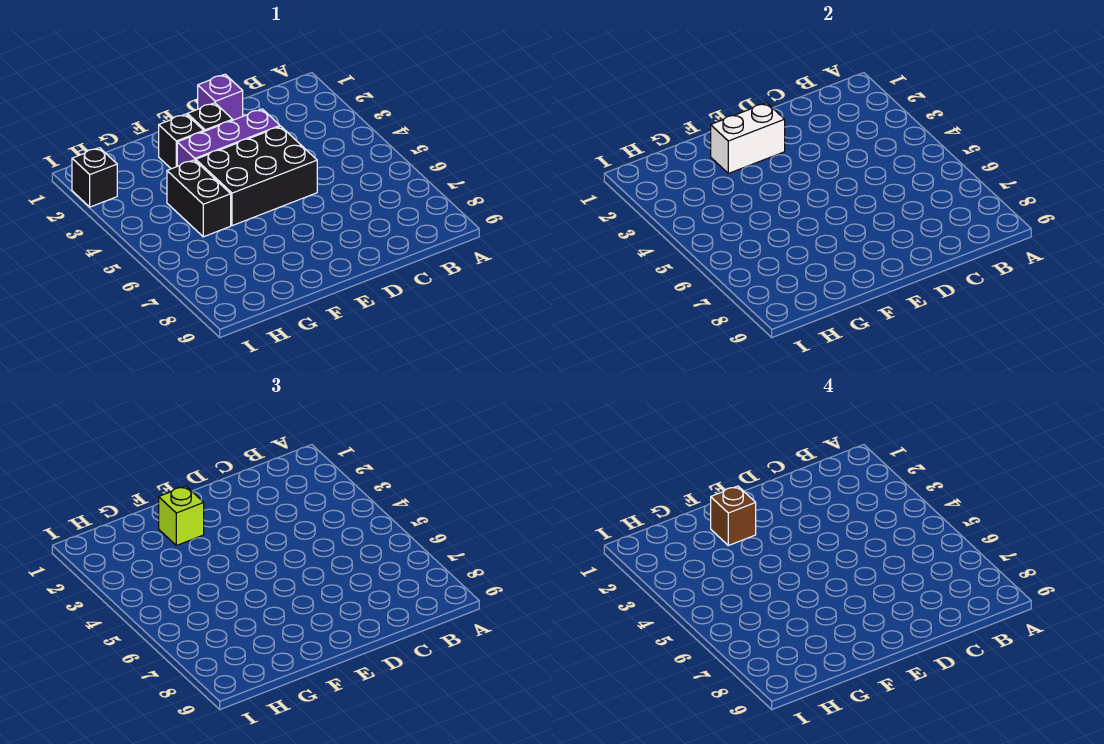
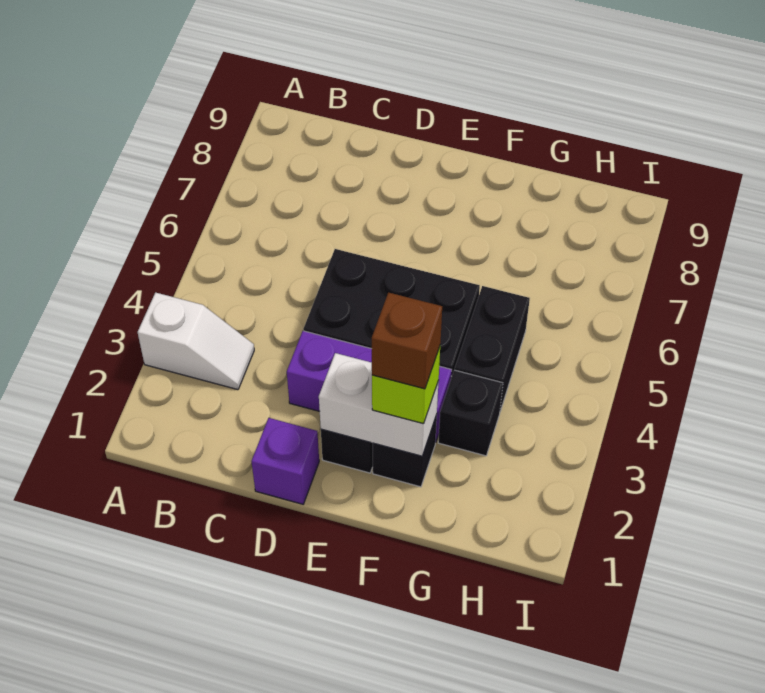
none -> white 1x2 slope [138,293,254,390]
black 1x1 brick [72,148,117,207] -> black 1x1 brick moved to [438,370,503,456]

